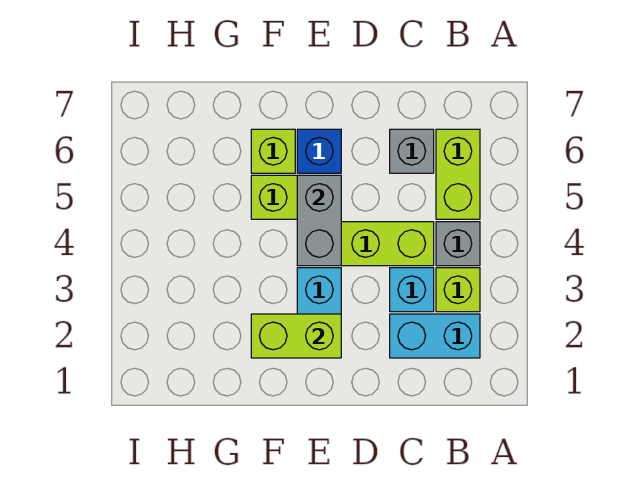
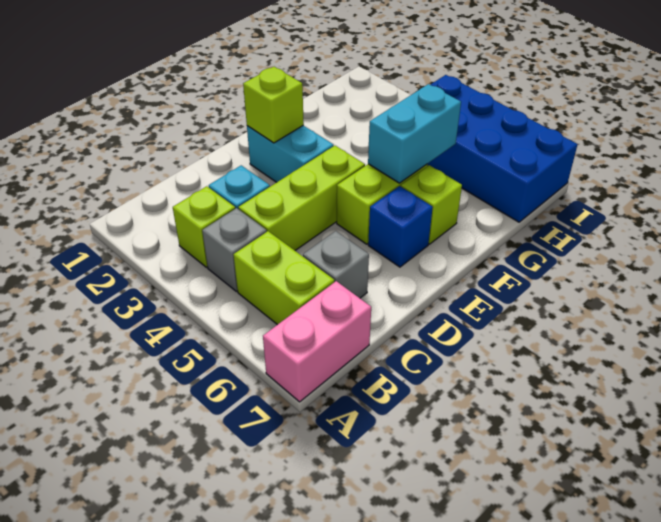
none -> pink 1x2 brick [263,281,371,402]
cyan 1x2 brick [390,314,480,358] -> cyan 1x2 brick moved to [368,84,461,183]
lime 1x2 brick [251,314,341,358] -> lime 1x1 brick [243,67,304,143]
grey 1x2 brick [297,175,341,266] -> none
none -> blue 2x4 brick [427,75,578,222]

